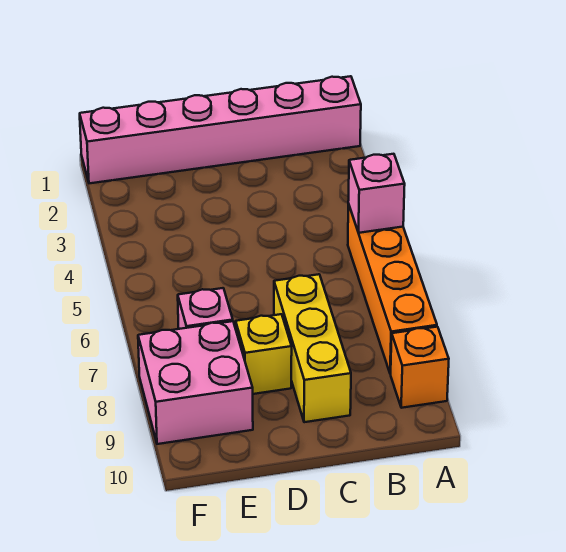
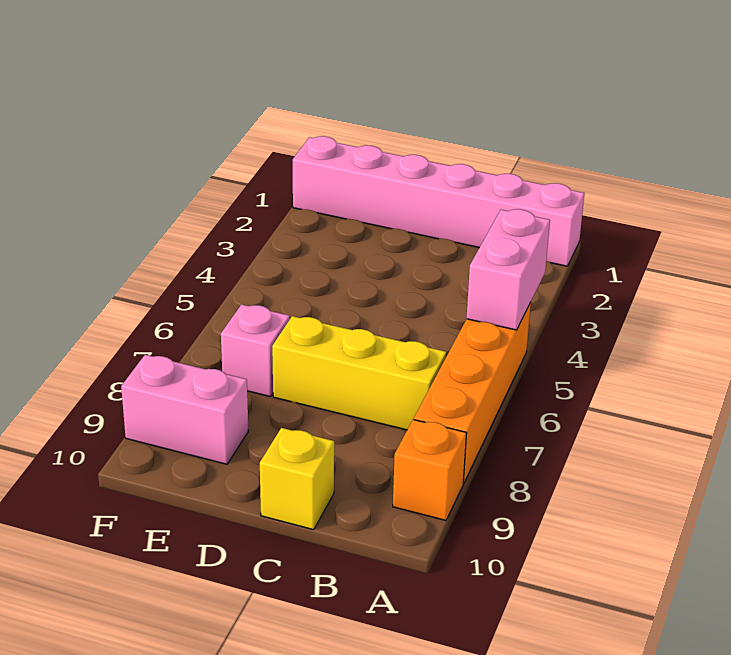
pink 1x1 brick [348,154,405,233] -> pink 1x2 brick [466,209,550,330]
yellow 1x3 brick [274,274,351,422] -> yellow 1x3 brick turned to [272,316,446,430]
yellow 1x1 brick [236,314,292,394] -> yellow 1x1 brick moved to [260,428,334,530]
pink 2x2 brick [138,321,253,444] -> pink 1x2 brick [121,355,248,464]

